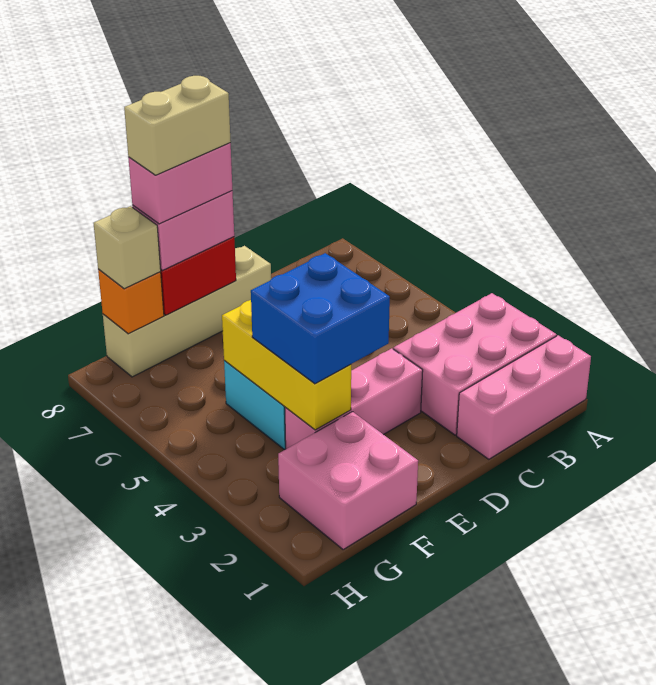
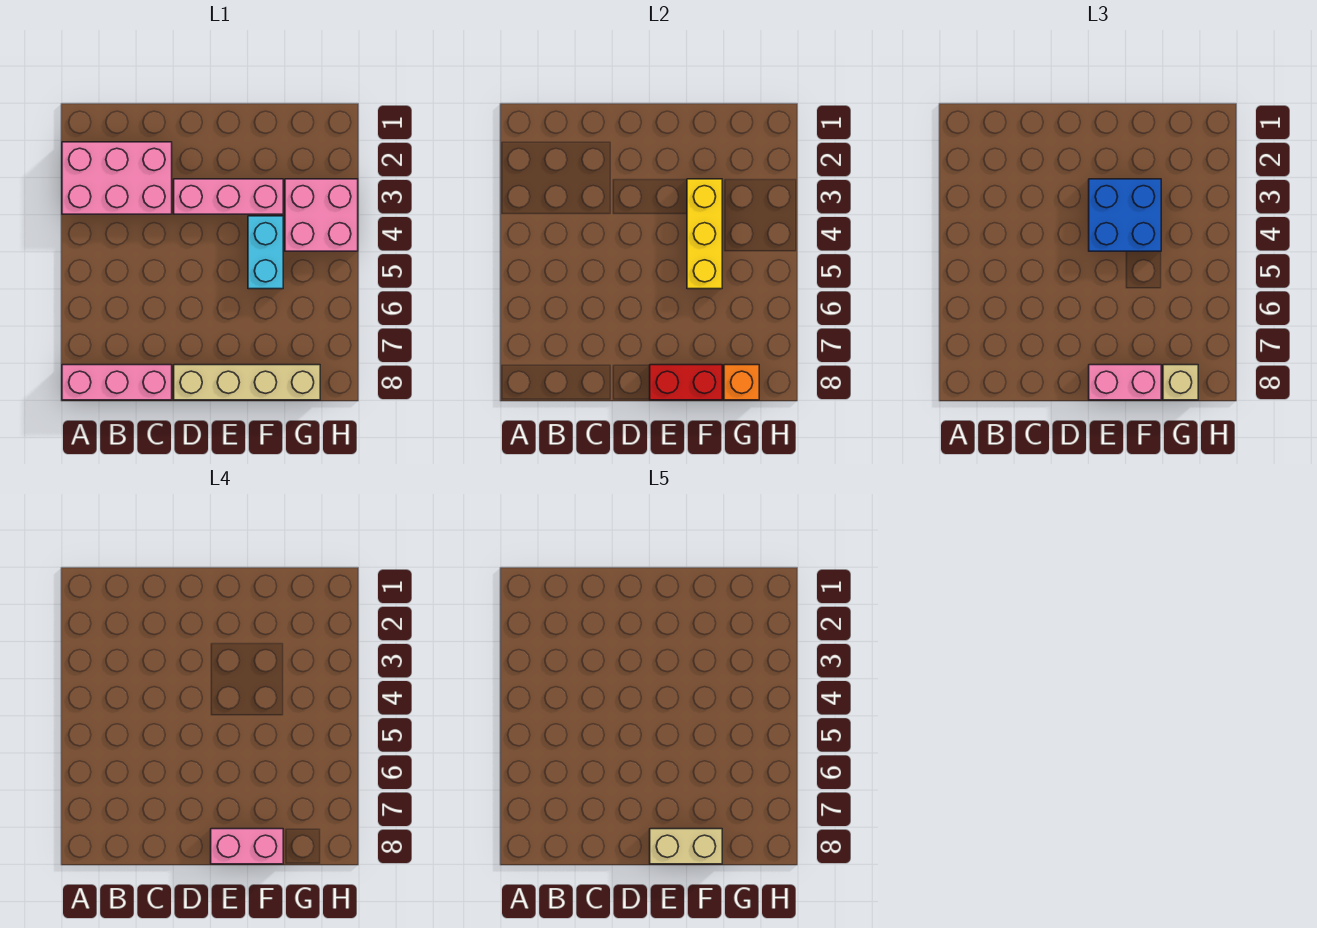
pink 1x3 brick [457,335,591,459] -> pink 1x3 brick moved to [62,365,172,400]
pink 2x2 brick [278,412,418,550] -> pink 2x2 brick moved to [285,179,358,251]

